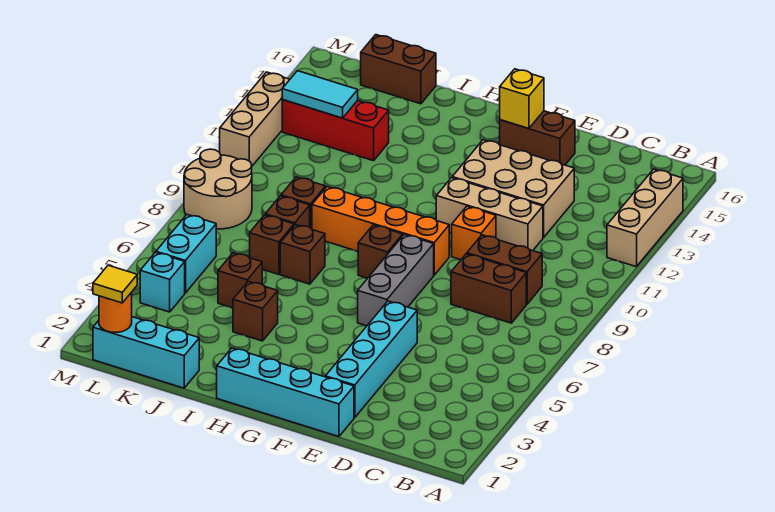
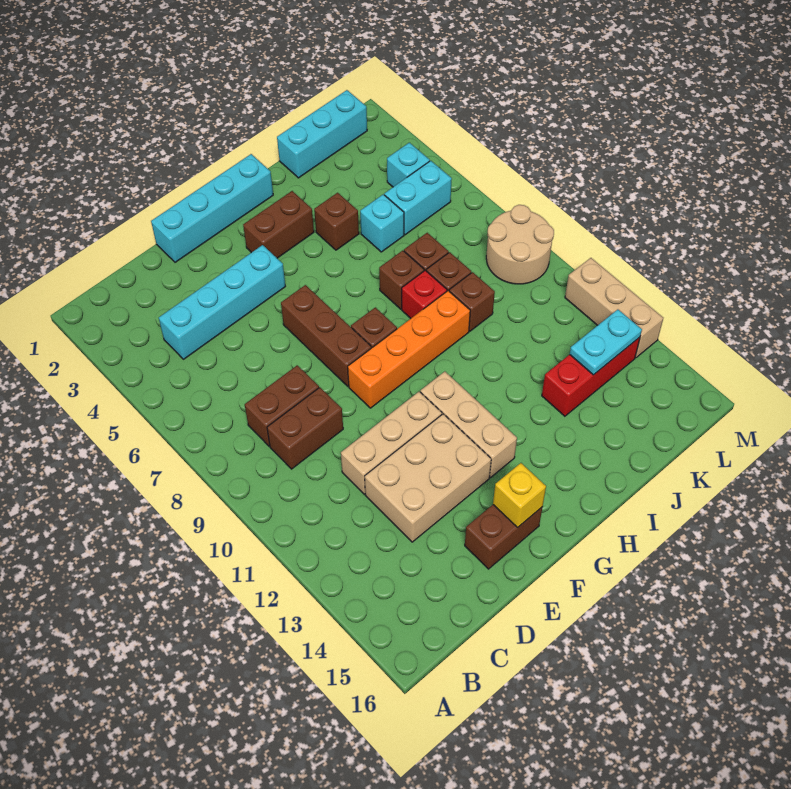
tan 1x3 brick [607,169,683,267] -> tan 1x3 brick moved to [420,372,517,478]
cyan 1x4 brick [325,301,417,418] -> cyan 1x4 brick turned to [159,245,285,359]
orange 1x1 brick [452,206,496,260] -> none
grey 1x3 brick [358,235,434,326] -> brown 1x3 brick [281,285,371,386]
none -> red 1x1 brick [402,270,447,318]
brown 1x1 brick [218,253,262,308] -> cyan 1x1 brick [360,194,404,252]
brown 1x2 brick [361,35,436,104] -> brown 1x2 brick moved to [243,191,314,258]
cyan 1x2 tile [282,71,358,118] -> cyan 1x2 plate [570,310,642,375]
orange 1x1 round brick [99,292,132,332] -> none
yellow 1x1 tile [93,265,137,303] -> none
cyan 1x2 brick [156,215,216,293] -> cyan 1x2 brick turned to [384,161,452,235]

